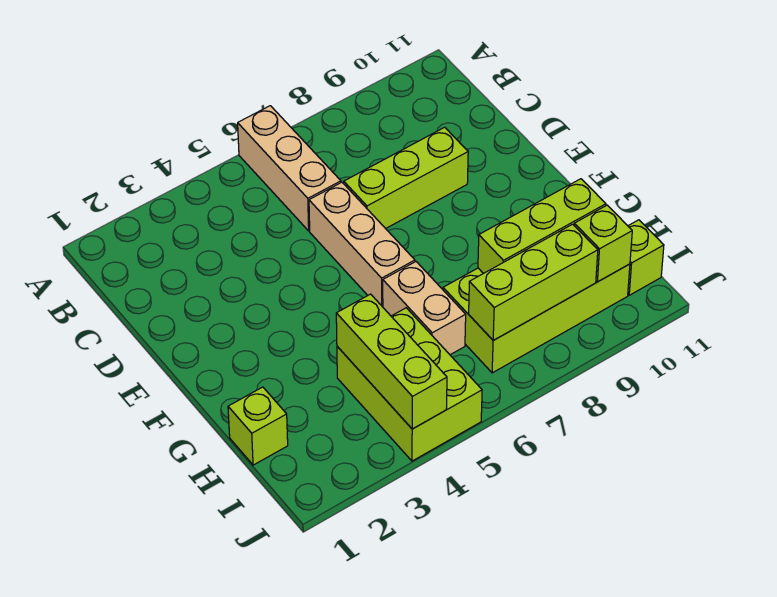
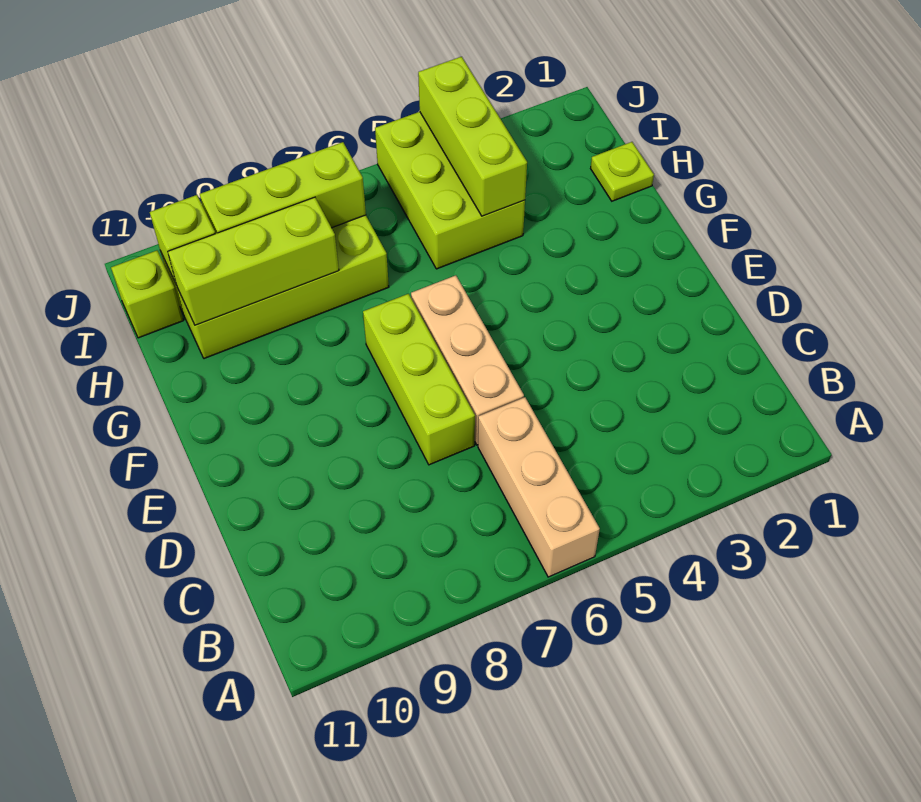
lime 1x3 brick [344,127,468,229] -> lime 1x3 brick turned to [363,294,475,465]
tan 1x2 brick [383,262,466,355] -> none
lime 1x1 brick [228,387,288,465] -> lime 1x1 plate [591,142,654,201]

